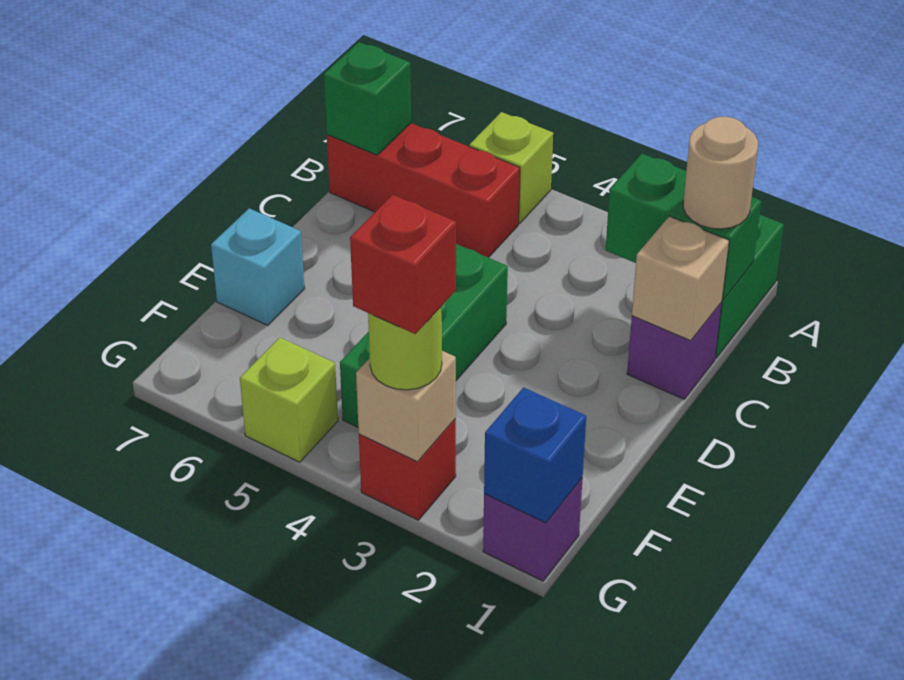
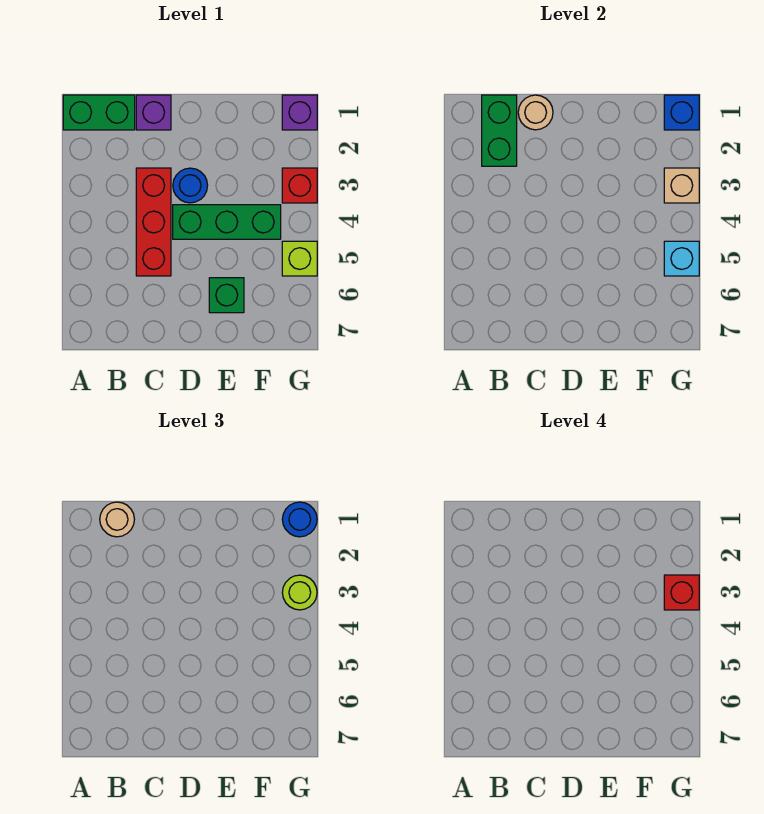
lime 1x1 brick [469,112,553,223] -> none
red 1x3 brick [327,123,520,258] -> red 1x3 brick moved to [136,168,171,276]
green 1x1 brick [324,42,411,155] -> green 1x1 brick moved to [209,278,244,313]
tan 1x1 brick [632,216,729,341] -> tan 1x1 round brick [518,95,553,130]
none -> blue 1x1 round brick [173,168,208,203]
cyan 1x1 brick [211,208,305,325] -> cyan 1x1 brick moved to [664,241,699,276]
none -> blue 1x1 round brick [282,502,317,537]

